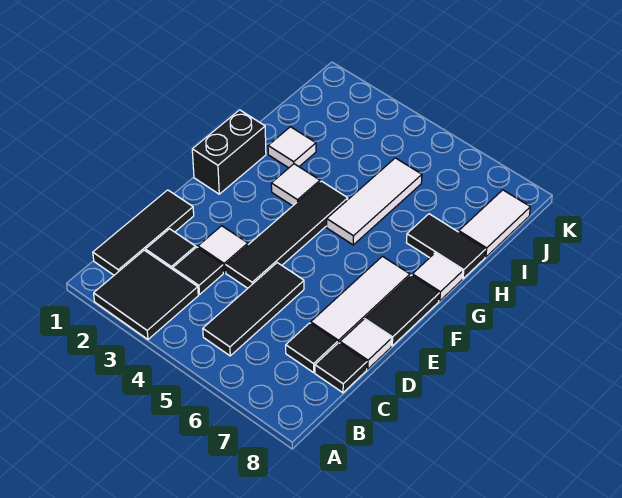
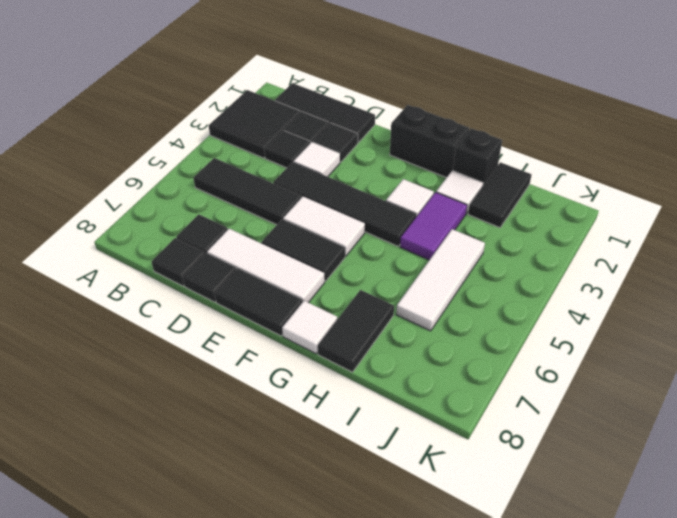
none -> black 1x1 tile [313,123,358,162]
white 1x1 tile [340,320,391,369] -> black 1x1 tile [183,253,236,302]
none -> black 1x2 tile [261,219,345,281]
white 1x3 tile [327,158,422,245] -> white 1x3 tile turned to [396,229,485,331]
none -> black 1x1 brick [453,128,502,185]
none -> purple 1x2 tile [400,192,467,260]
none -> black 1x2 tile [468,162,532,228]
white 1x2 tile [459,190,530,257] -> white 1x2 tile moved to [283,197,365,256]

